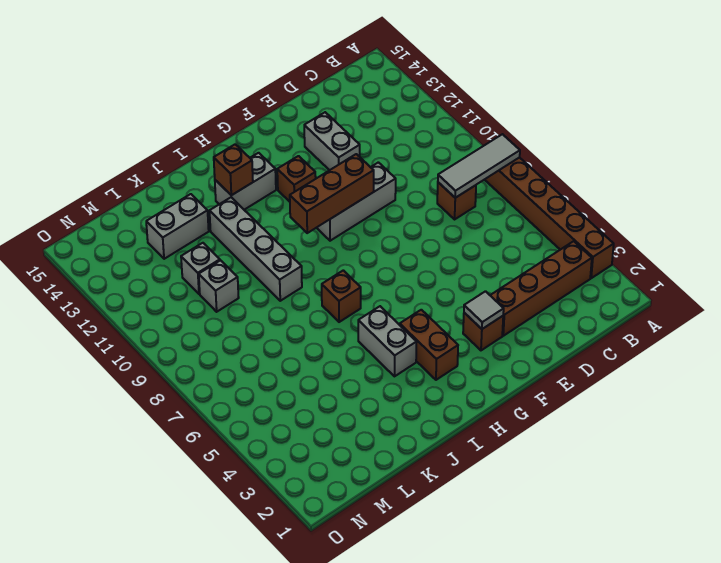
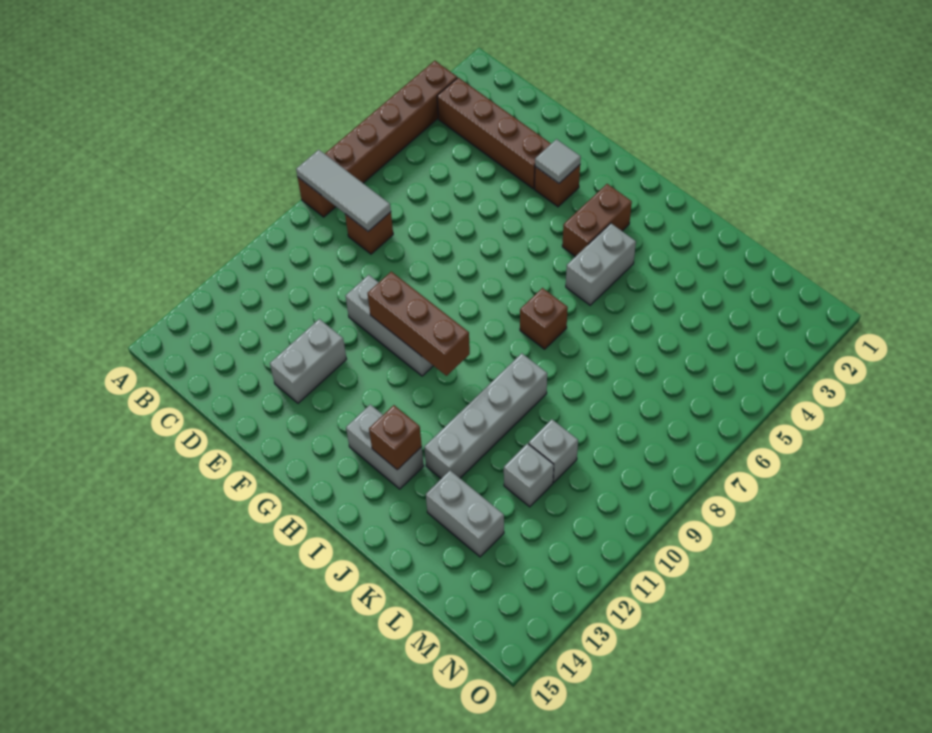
brown 1x1 brick [277,156,316,202] -> none

